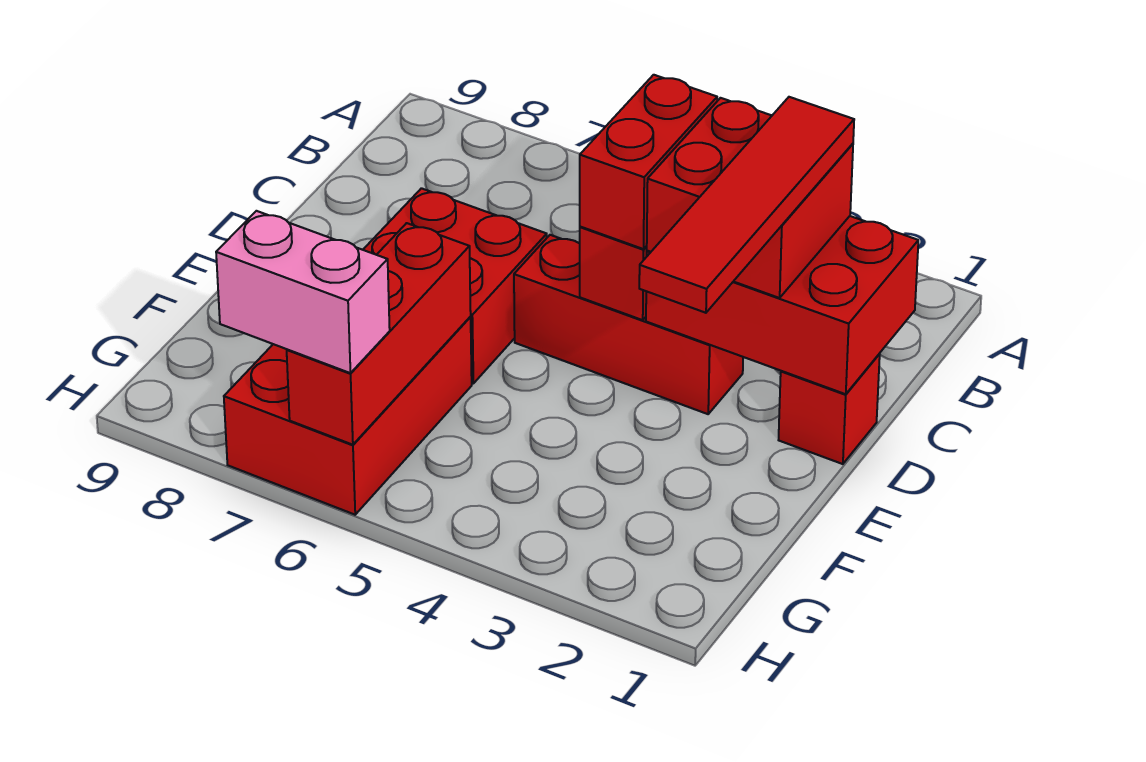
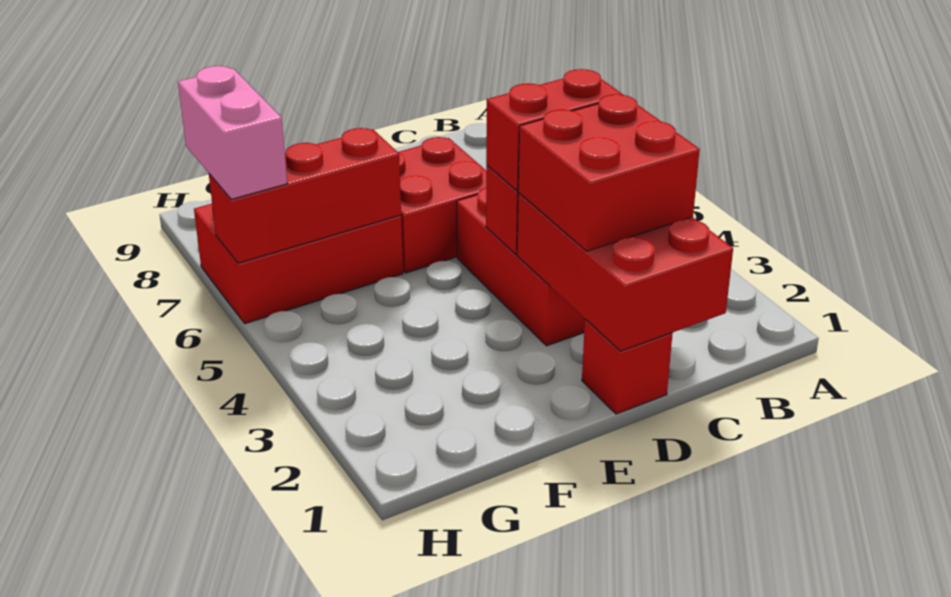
red 1x4 tile [639,97,854,313] -> none

